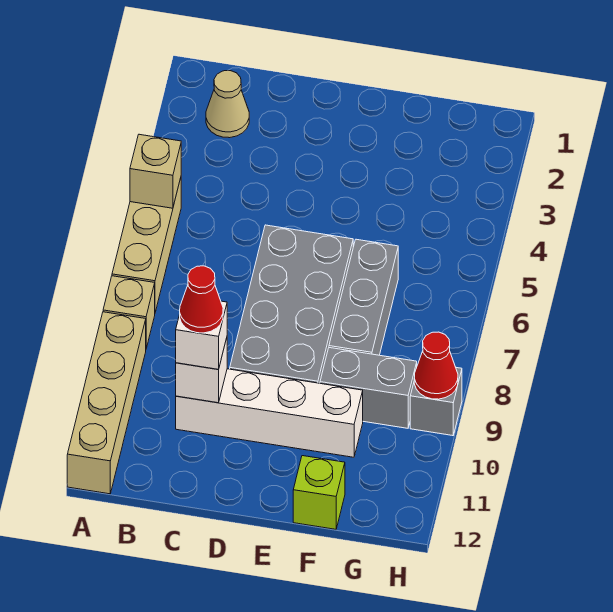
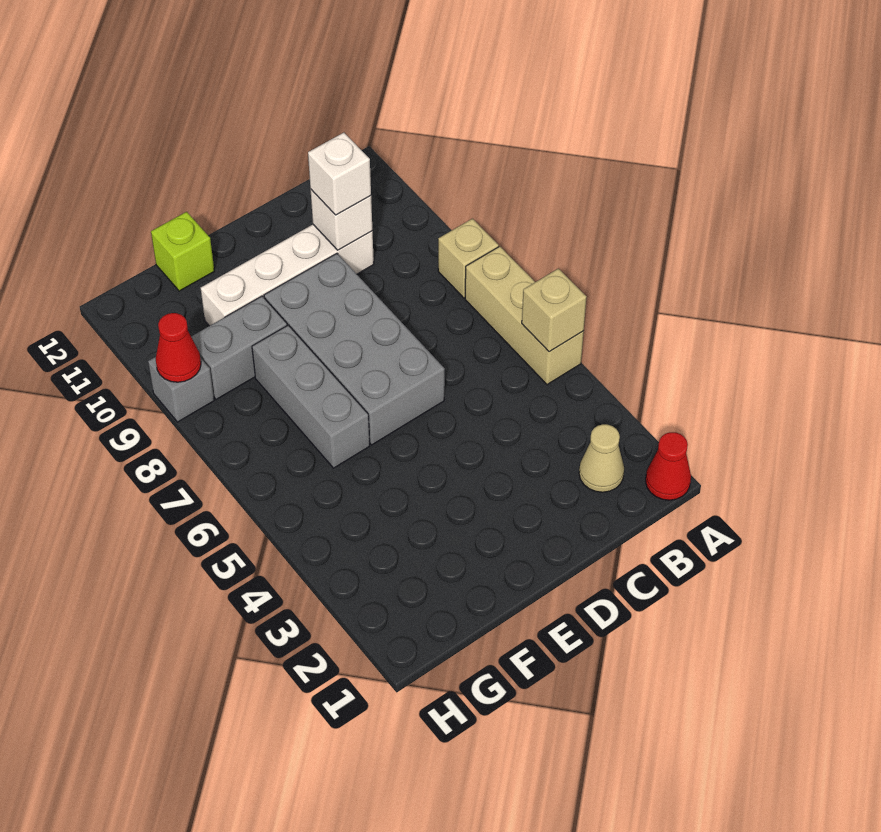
tan 1x4 brick [67,312,146,494] -> none
red 1x1 cone [180,266,223,333] -> red 1x1 cone moved to [645,432,691,500]

